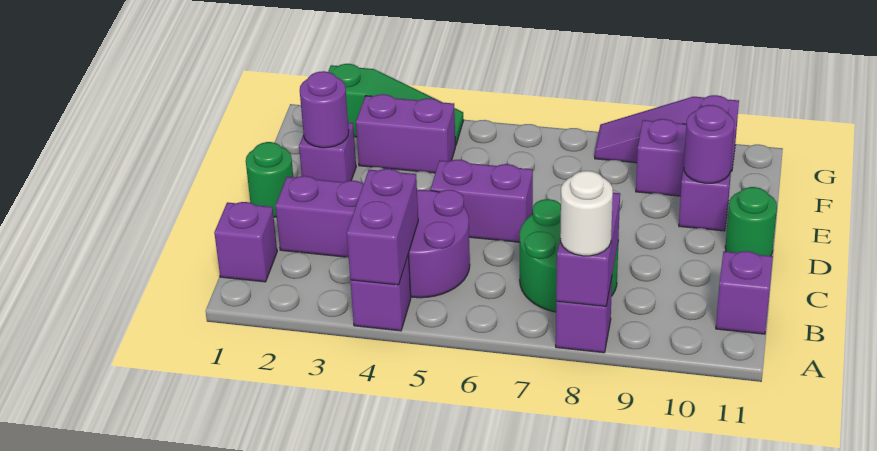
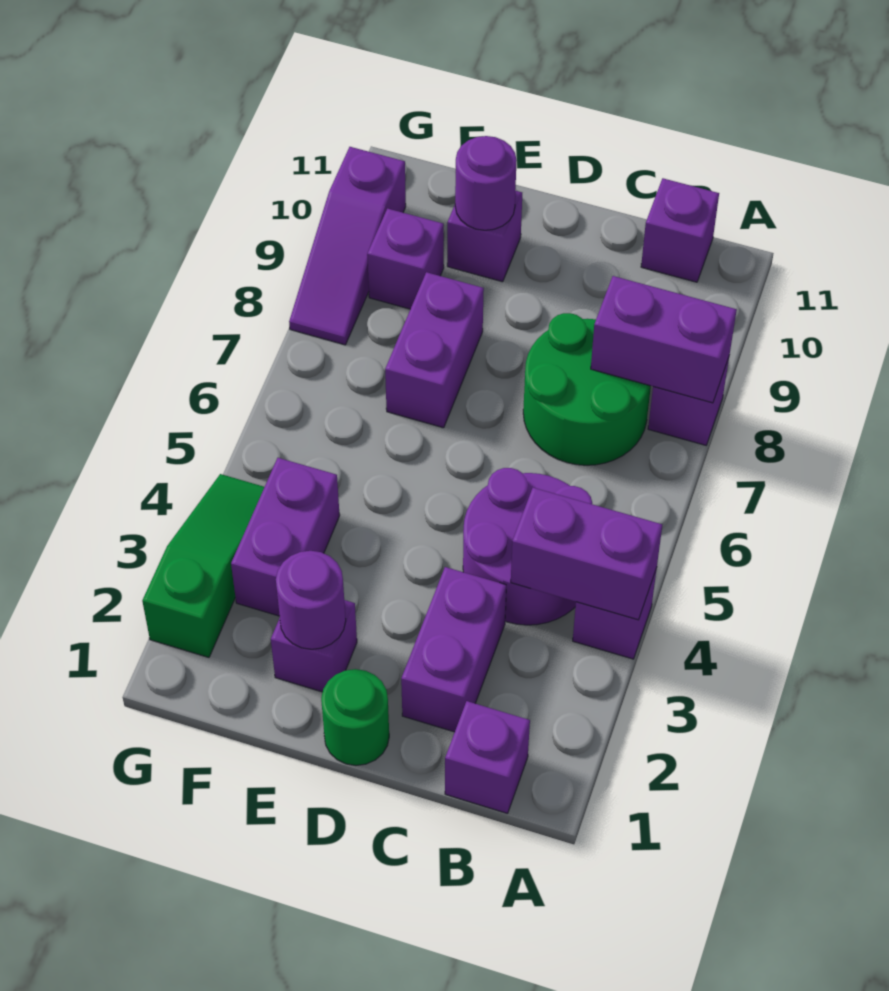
white 1x1 round brick [560,171,613,256] -> none
purple 1x2 brick [431,160,533,242] -> purple 1x2 brick moved to [385,272,484,428]
green 1x1 round brick [725,187,777,256] -> none

